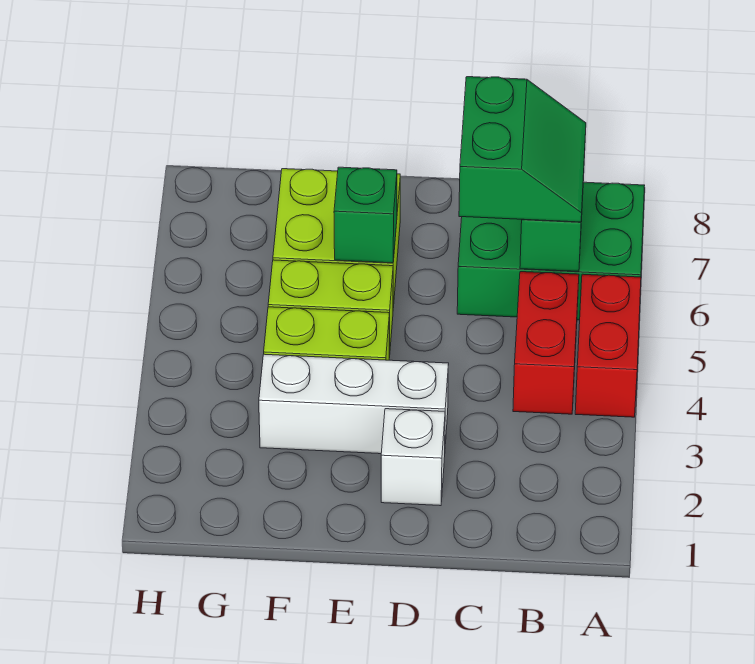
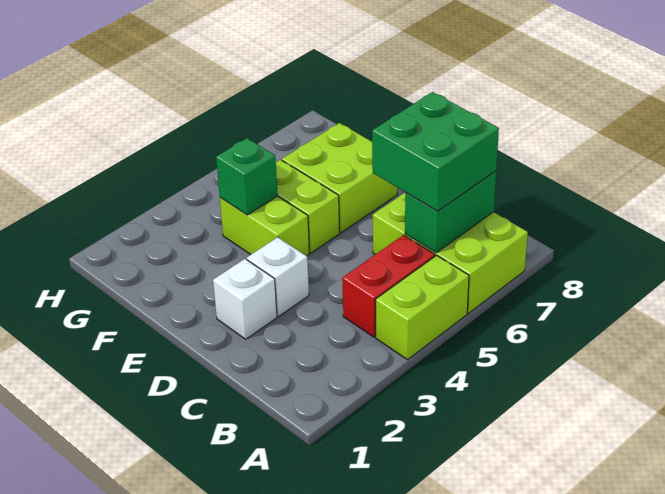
red 1x2 brick [575,274,641,417] -> lime 1x2 brick [376,255,469,360]
green 2x3 brick [457,182,645,320] -> lime 2x3 brick [373,192,528,313]
green 2x2 slope [459,77,586,222] -> green 2x2 brick [372,92,499,211]
white 1x3 brick [259,354,449,454] -> white 1x1 brick [247,237,309,317]
green 1x1 brick [334,167,397,263] -> green 1x1 brick moved to [216,138,278,215]

